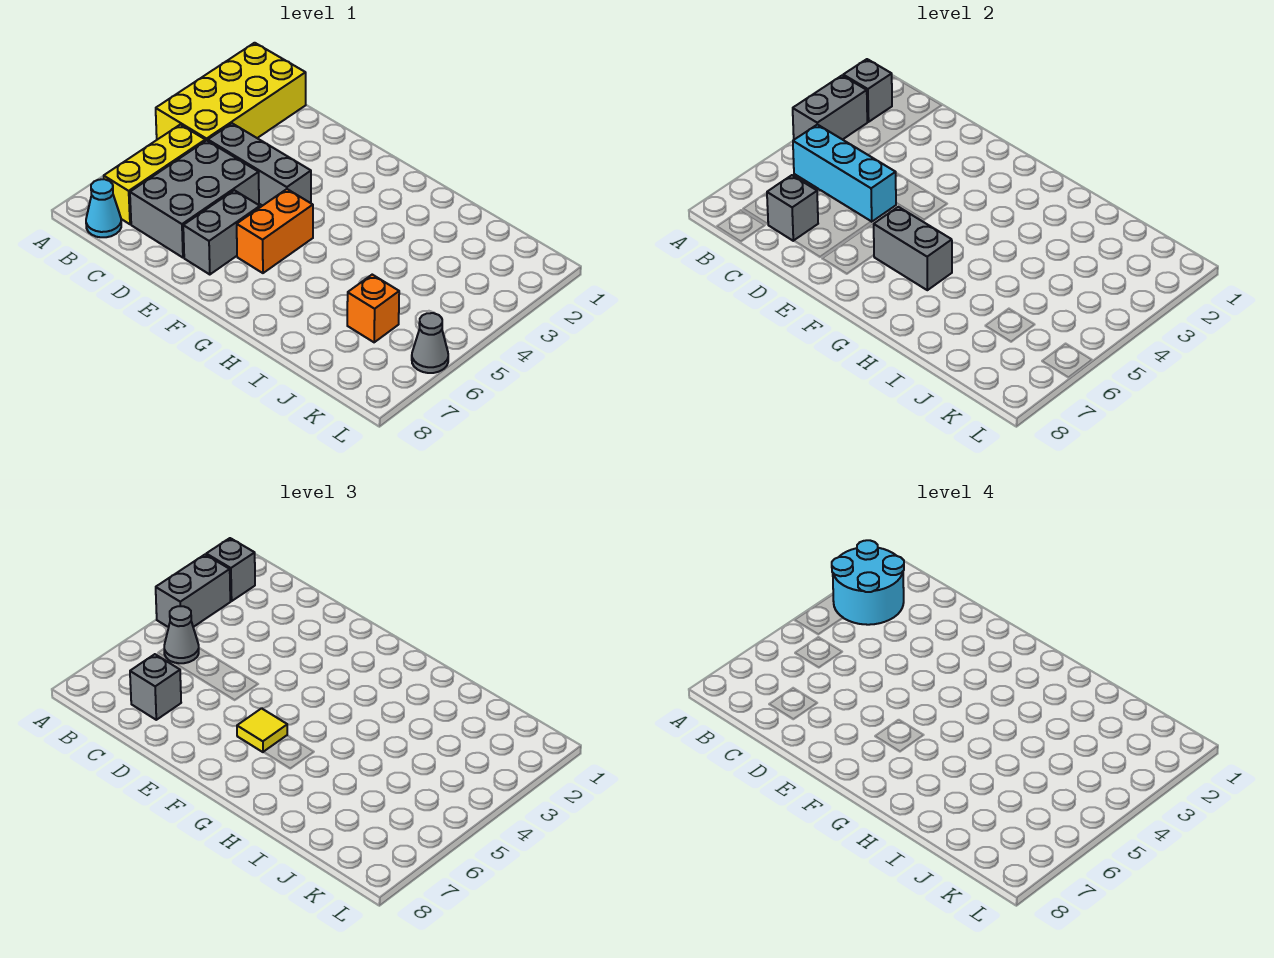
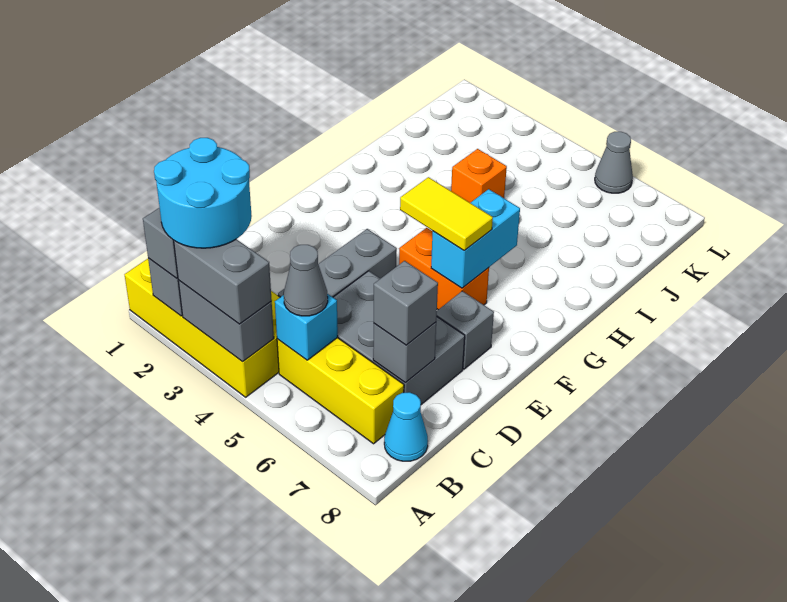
cyan 1x3 brick [793,125,896,222] -> cyan 1x1 brick [275,294,338,360]
grey 1x2 brick [183,190,260,275] -> grey 1x1 brick [437,291,494,369]
grey 1x2 brick [874,207,952,290] -> cyan 1x2 brick [431,189,520,288]
yellow 1x1 tile [237,708,287,752] -> yellow 1x2 tile [400,177,493,251]
orange 1x1 brick [347,275,399,342] -> orange 1x1 brick moved to [451,149,507,203]

